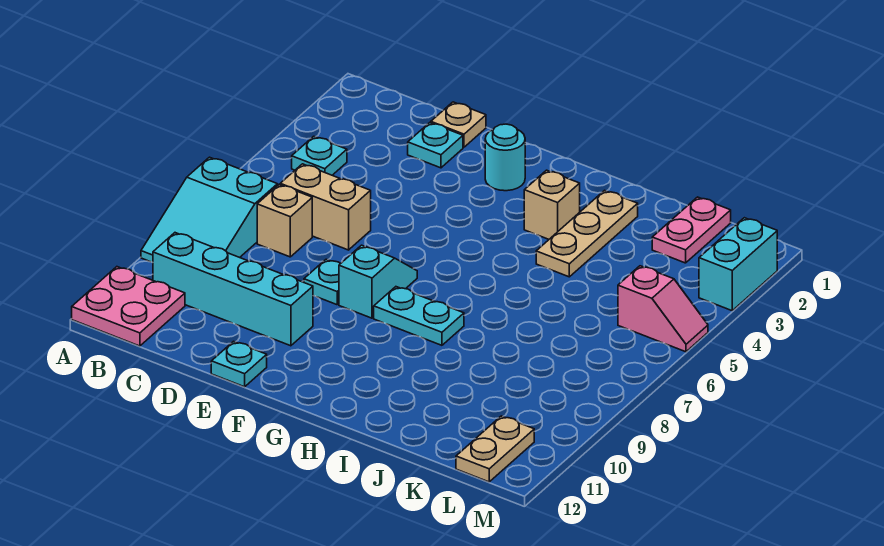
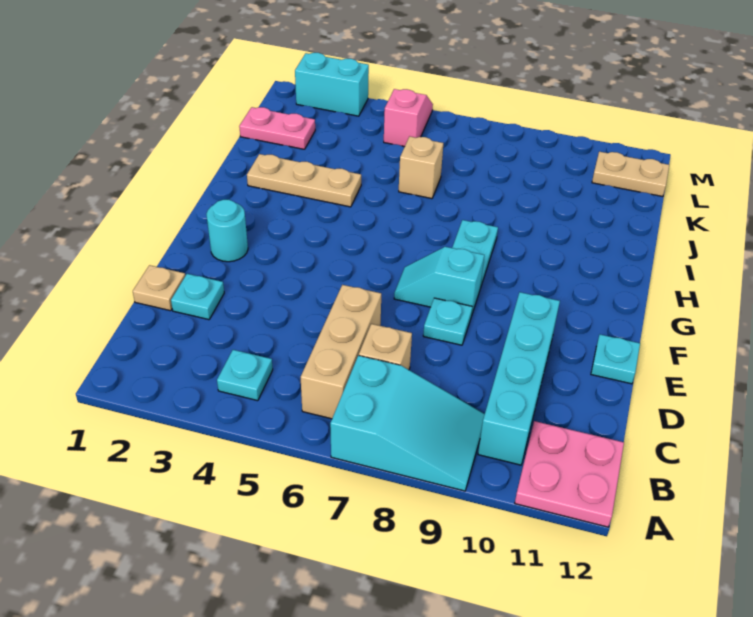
tan 1x2 brick [280,164,371,250] -> tan 1x3 brick [301,285,381,419]
tan 1x1 brick [524,170,580,239] -> tan 1x1 brick moved to [399,137,443,199]

